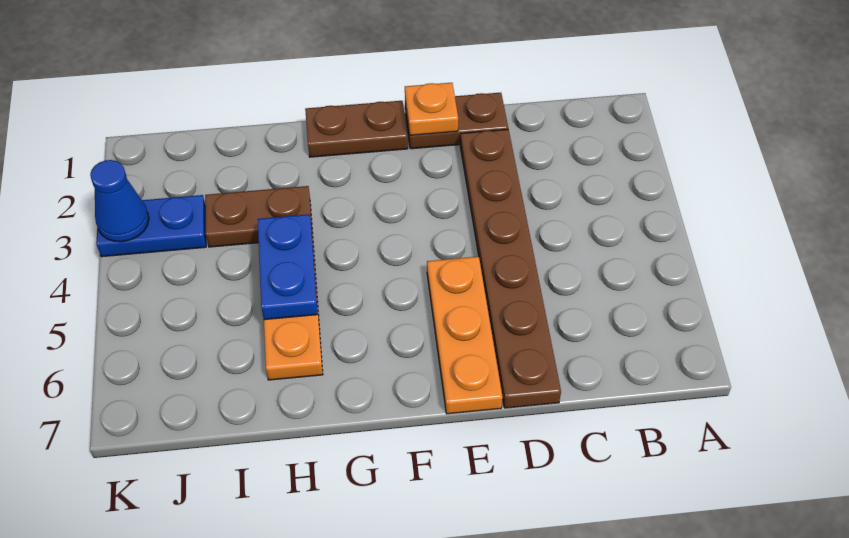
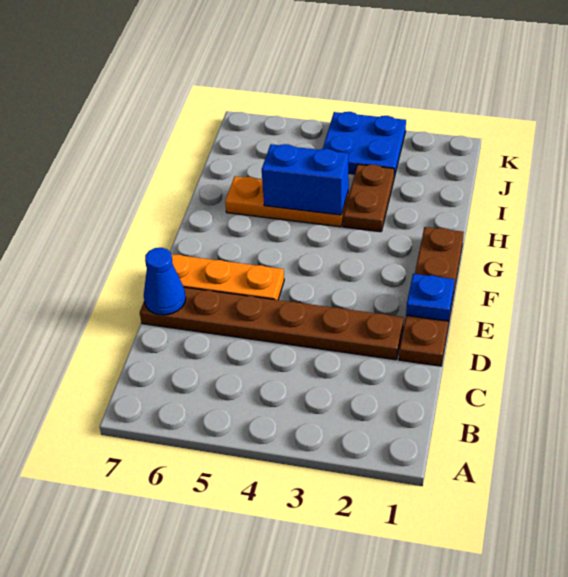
orange 1x1 plate [405,83,458,135] -> blue 1x1 plate [406,274,454,321]
blue 1x2 plate [258,214,318,320] -> blue 1x2 brick [262,144,349,215]
blue 1x2 plate [96,195,206,257] -> blue 2x2 plate [323,112,406,177]
blue 1x1 cone [90,160,149,242] -> blue 1x1 cone moved to [144,248,186,315]

